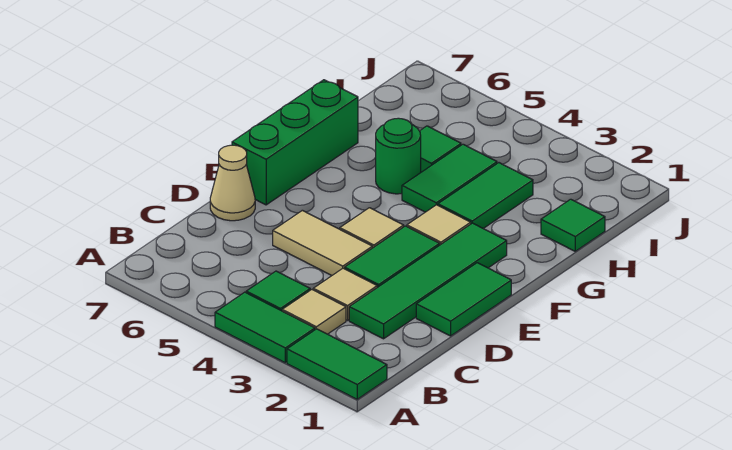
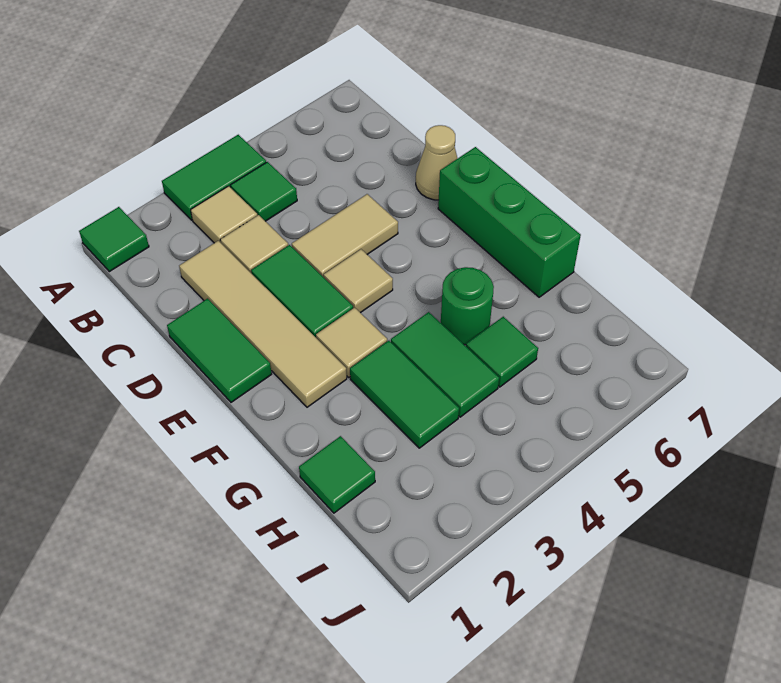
green 1x2 tile [287,329,387,399] -> green 1x1 tile [79,207,149,272]
green 1x4 tile [349,223,507,339] -> tan 1x4 tile [179,241,347,407]

